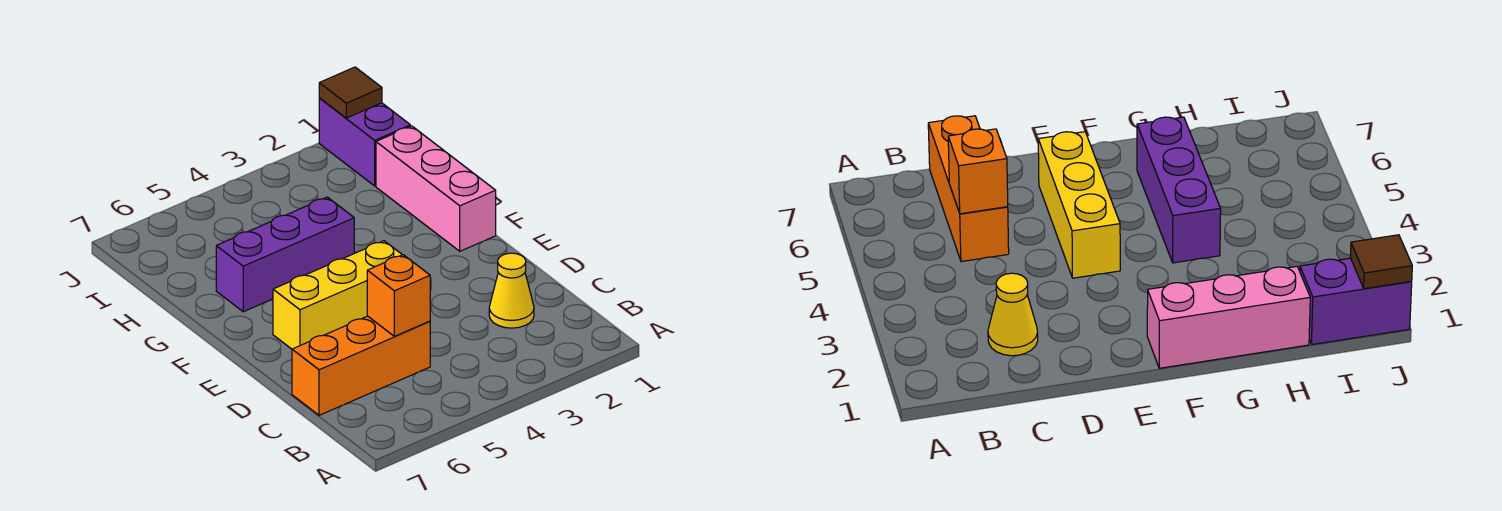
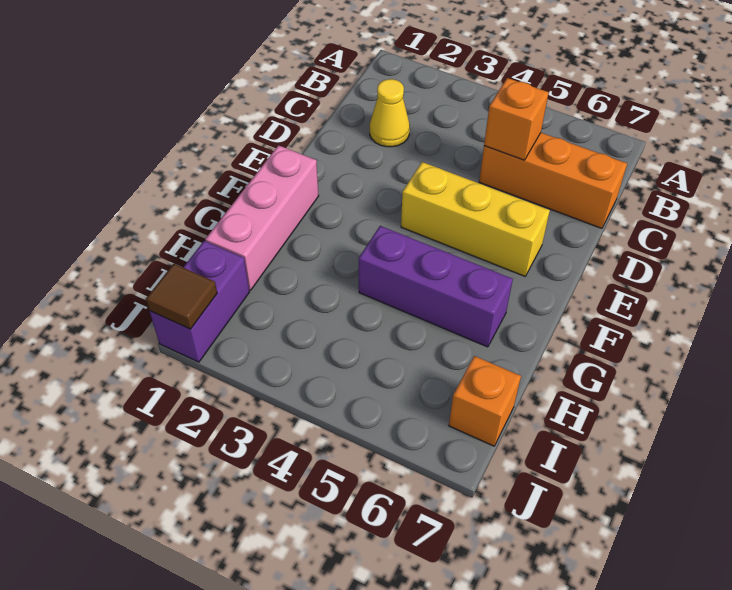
none -> orange 1x1 brick [449,356,521,446]

